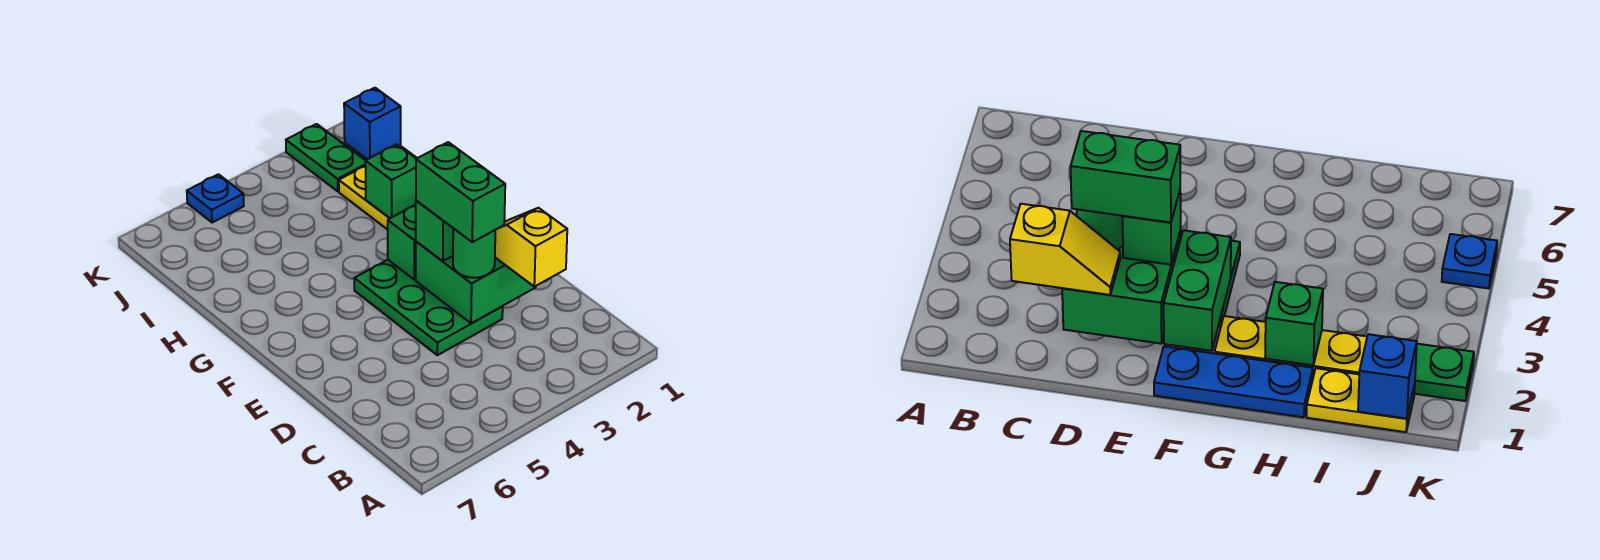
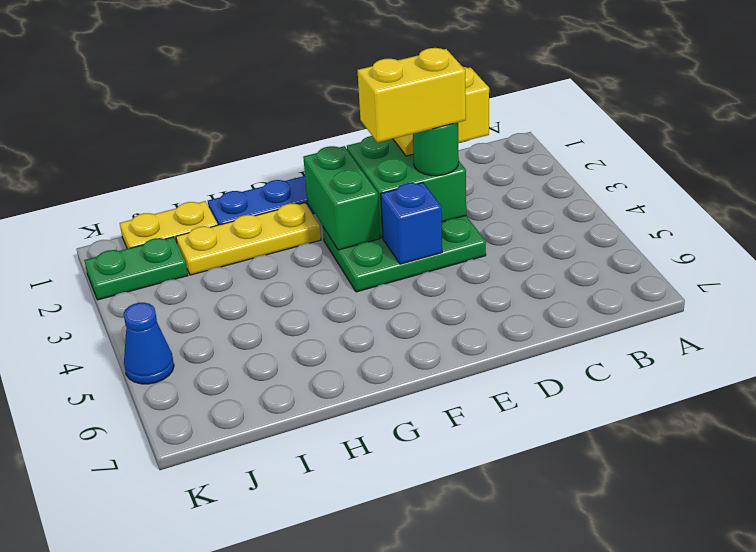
green 1x2 brick [416,142,505,242] -> yellow 1x2 brick [358,48,466,143]
green 1x1 brick [416,201,453,261] -> none
green 1x1 brick [365,144,416,218] -> none
blue 1x1 brick [344,88,401,159] -> blue 1x1 brick moved to [381,182,442,264]
blue 1x1 plate [187,174,244,223] -> blue 1x1 cone [124,303,174,384]

